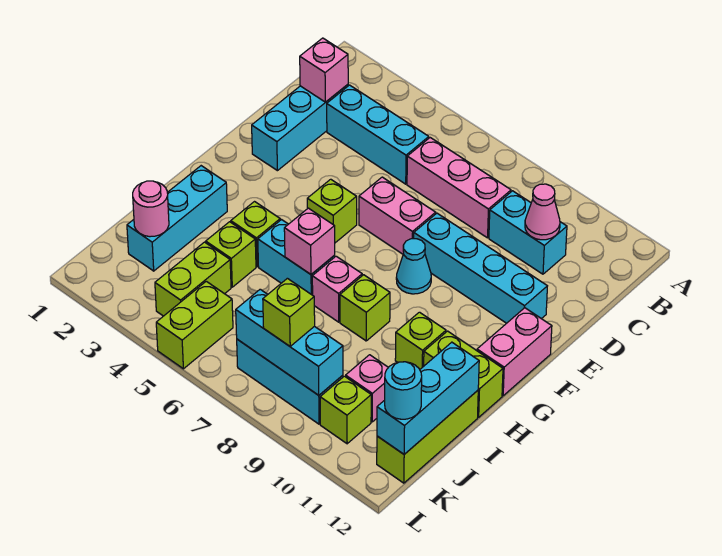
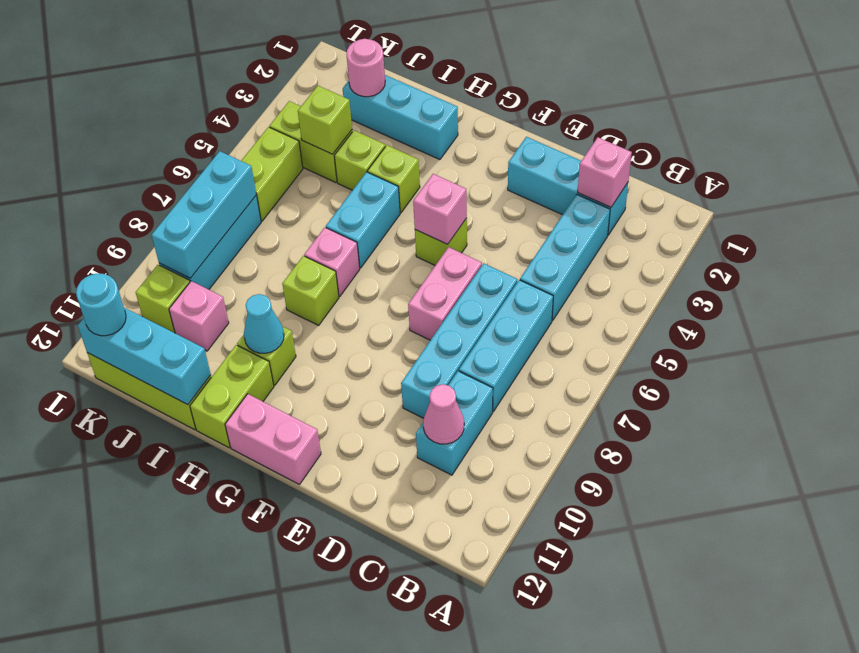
pink 1x3 brick [407,138,511,238] -> cyan 1x3 brick [459,280,553,411]
cyan 1x4 brick [414,213,547,323] -> cyan 1x4 brick moved to [401,263,517,418]
cyan 1x1 cone [396,239,431,294] -> cyan 1x1 cone moved to [244,294,284,353]
pink 1x1 brick [284,208,335,274] -> pink 1x1 brick moved to [413,174,467,244]
lime 1x2 brick [156,281,233,369] -> lime 1x2 brick turned to [241,127,303,221]
lime 1x1 brick [263,278,315,346] -> lime 1x1 brick moved to [298,86,352,154]

